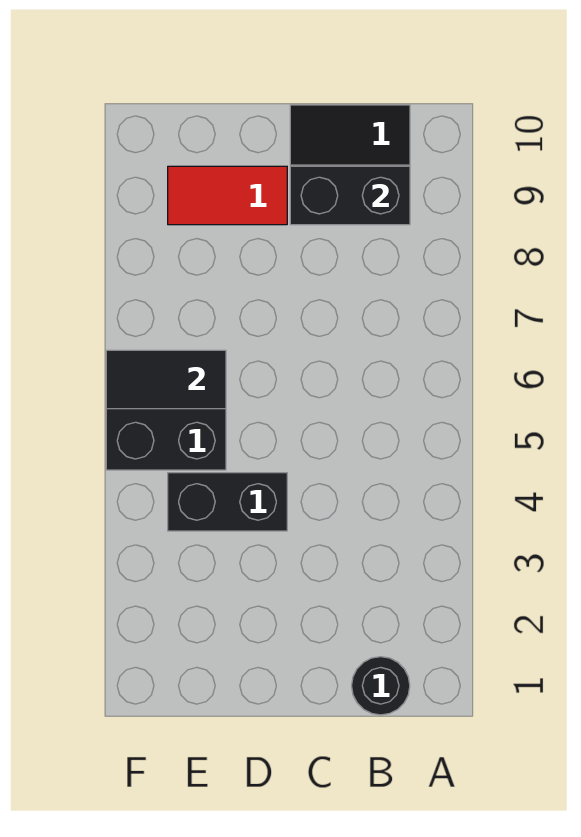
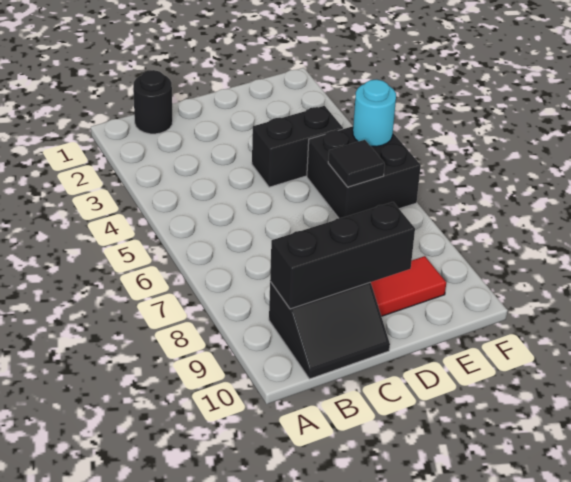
black 1x2 brick [290,166,410,225] -> black 1x3 brick [270,202,415,309]
black 1x2 tile [106,350,226,409] -> black 1x1 tile [328,140,385,187]
none -> cyan 1x1 round brick [353,79,396,147]

